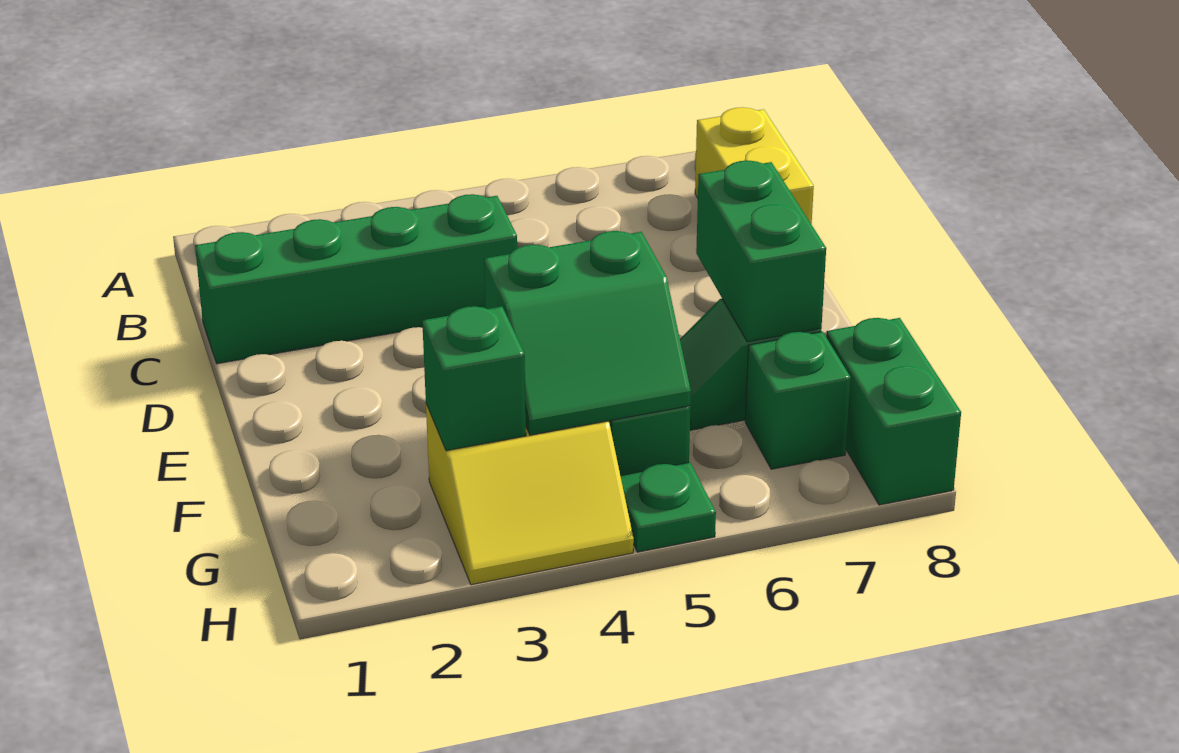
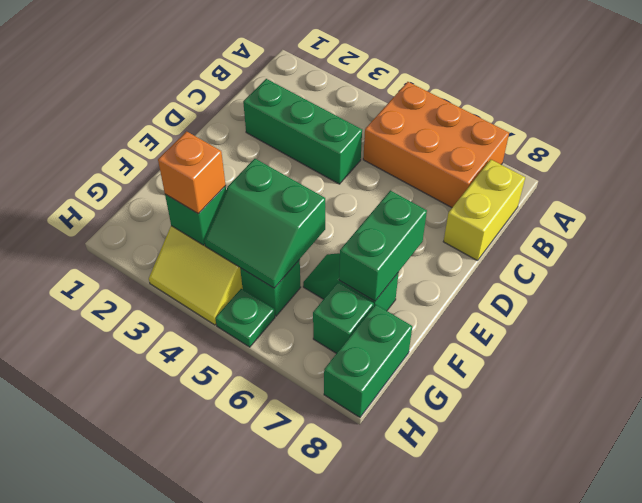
none -> orange 2x3 brick [363,82,509,208]
green 1x4 brick [195,194,517,364] -> green 1x3 brick [243,79,362,184]
none -> orange 1x1 brick [158,131,226,214]

